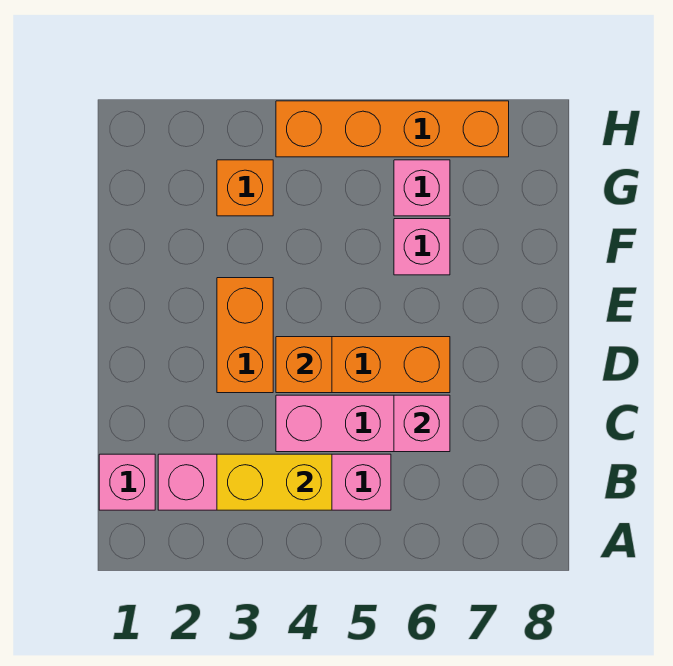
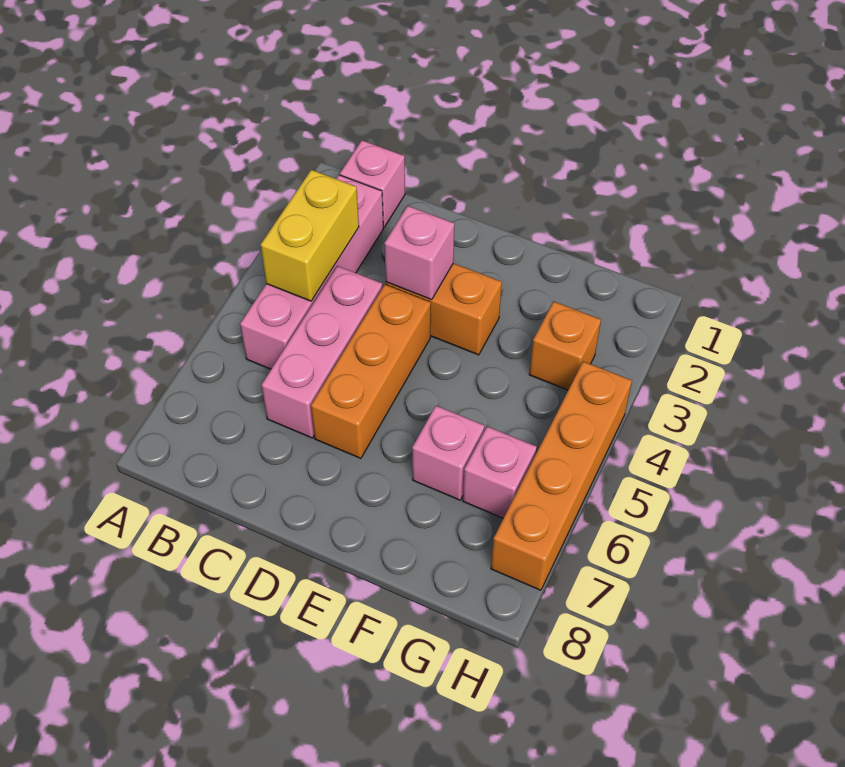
pink 1x1 brick [394,395,450,452] -> pink 1x1 brick moved to [384,206,455,300]
orange 1x1 brick [276,337,332,393] -> none

